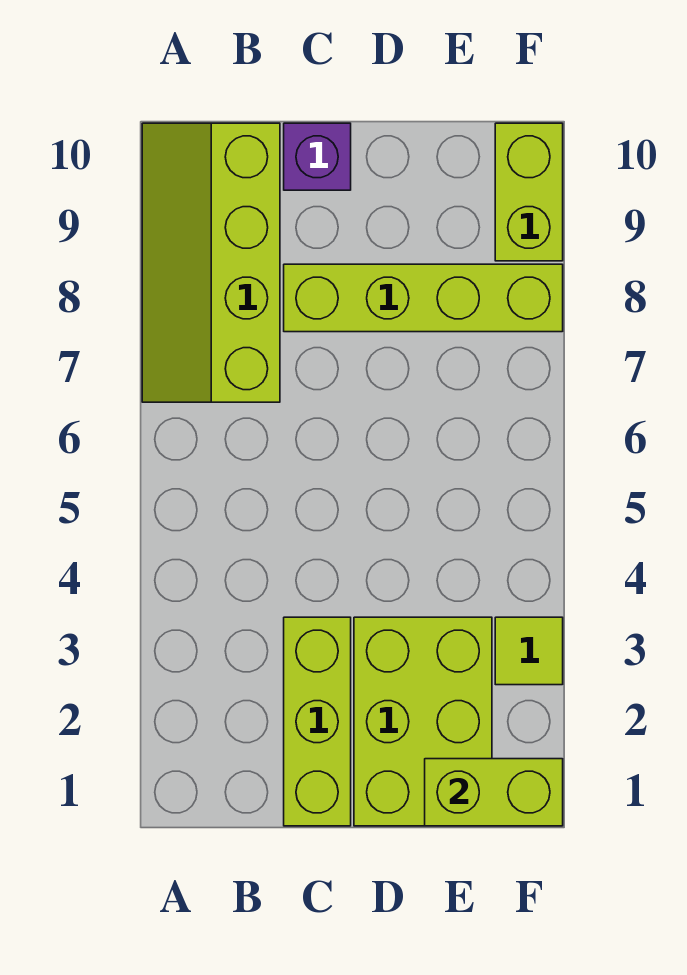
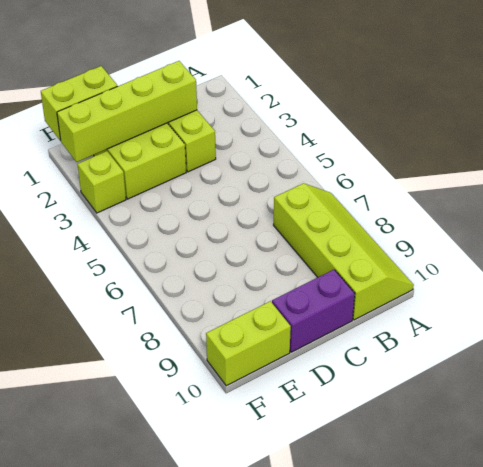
lime 1x4 brick [284,264,563,332] -> lime 1x4 brick moved to [57,61,197,162]
purple 1x1 brick [284,123,351,190] -> purple 1x2 brick [272,270,355,352]
lime 1x1 tile [495,617,563,685] -> lime 1x1 brick [77,151,126,213]
lime 1x2 brick [495,123,563,261] -> lime 1x2 brick turned to [206,301,291,386]

